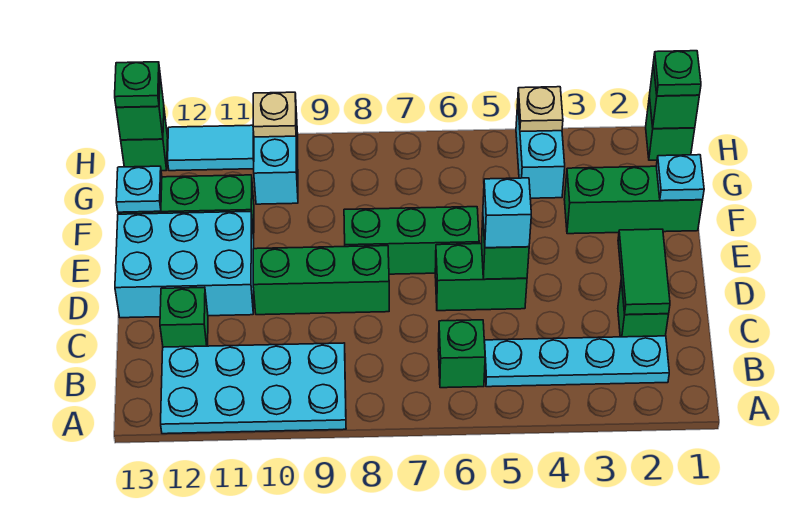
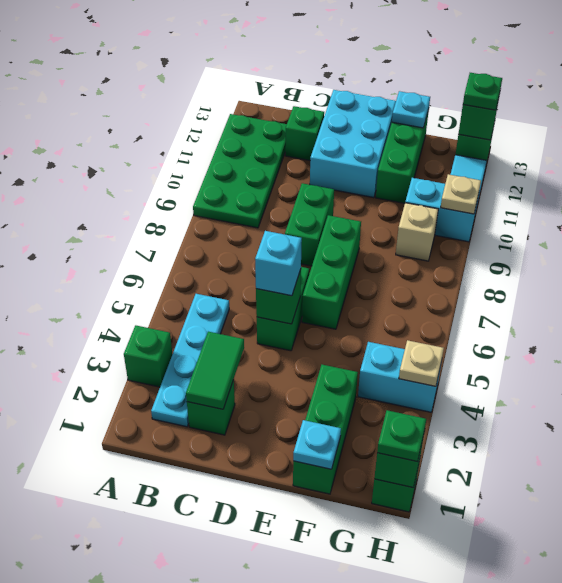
cyan 2x4 plate [161,343,346,434] -> green 2x4 plate [193,114,287,228]
green 1x1 brick [438,320,485,388] -> green 1x1 brick moved to [124,325,172,387]
green 1x2 tile [618,229,670,315] -> green 1x2 tile turned to [186,332,244,409]
green 1x3 brick [253,246,389,315] -> green 1x2 brick [285,183,334,266]
none -> tan 1x1 brick [396,203,438,261]

